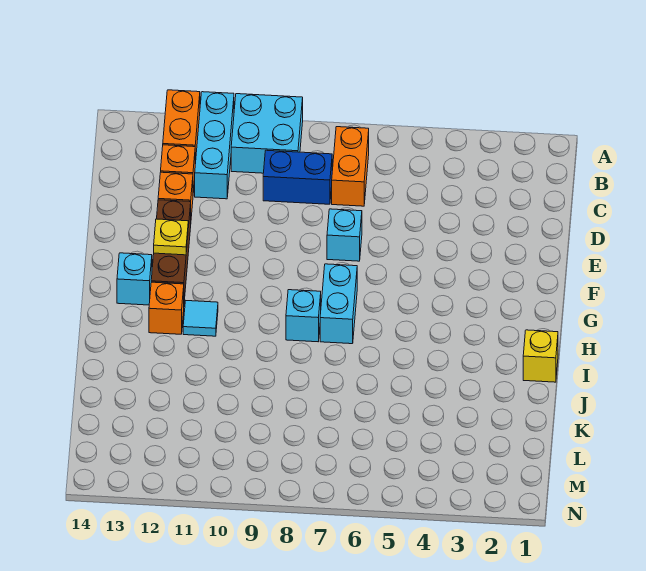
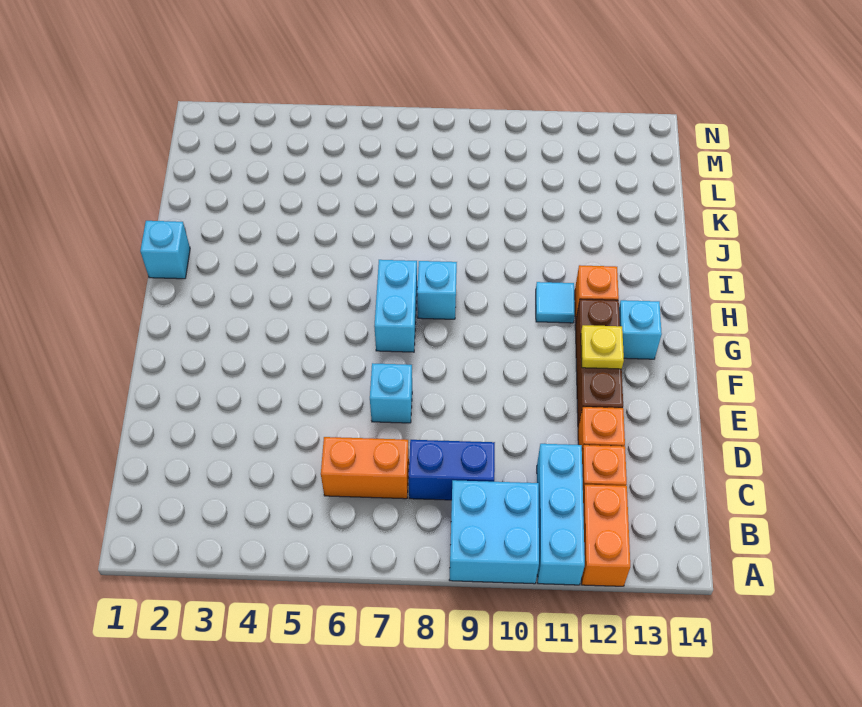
orange 1x2 brick [332,127,369,206] -> orange 1x2 brick turned to [321,437,409,499]
yellow 1x1 brick [523,330,558,382] -> cyan 1x1 brick [140,221,190,279]

